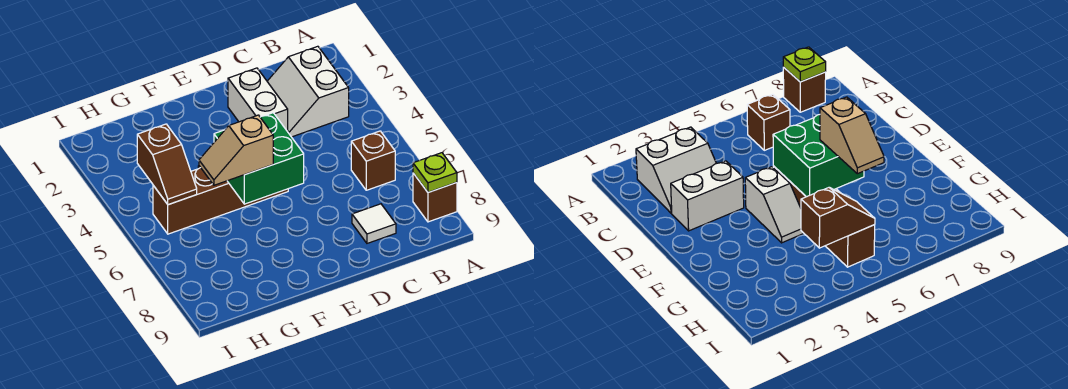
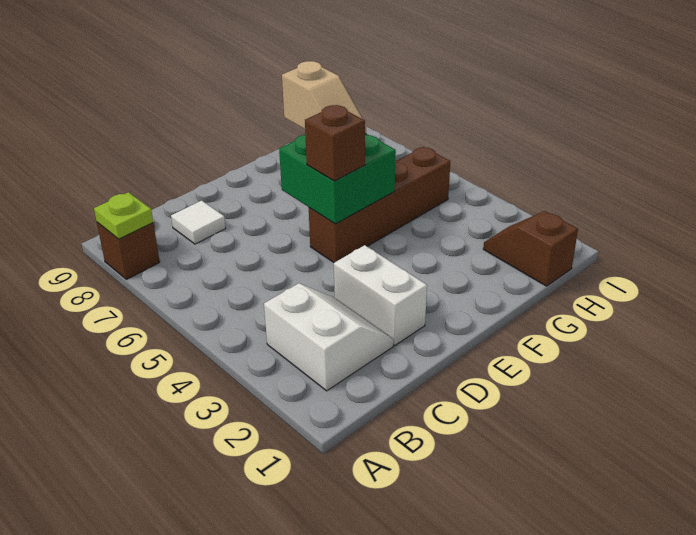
brown 1x1 brick [351,131,395,190] -> brown 1x1 brick moved to [305,105,365,181]
white 1x2 slope [745,167,804,243] -> none
tan 1x2 slope [199,115,273,185] -> tan 1x2 slope turned to [282,61,366,134]
brown 1x2 slope [137,124,197,205] -> brown 1x2 slope moved to [483,211,578,286]

